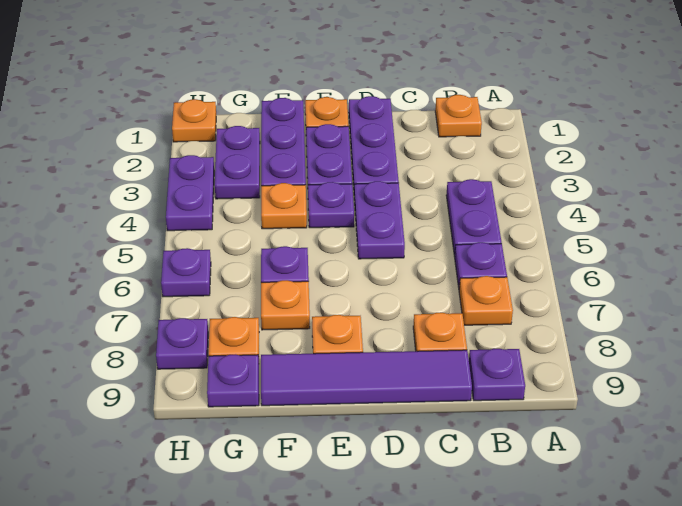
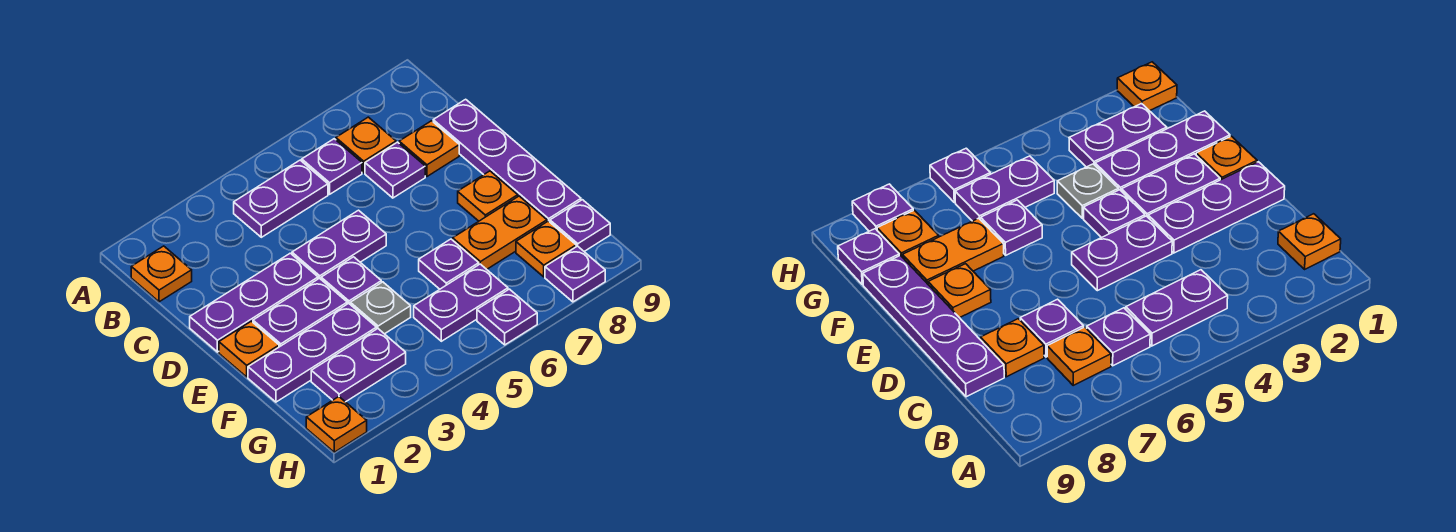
purple 1x1 plate [469,349,525,401] -> purple 1x1 plate moved to [365,142,425,198]
purple 1x4 tile [261,350,472,406] -> purple 1x4 plate [433,99,581,222]
orange 1x1 plate [261,183,307,229] -> grey 1x1 plate [350,282,411,334]
orange 1x1 plate [261,280,310,330] -> orange 1x2 plate [453,196,547,269]
purple 1x2 plate [166,155,214,231] -> purple 1x2 plate moved to [414,264,508,341]

